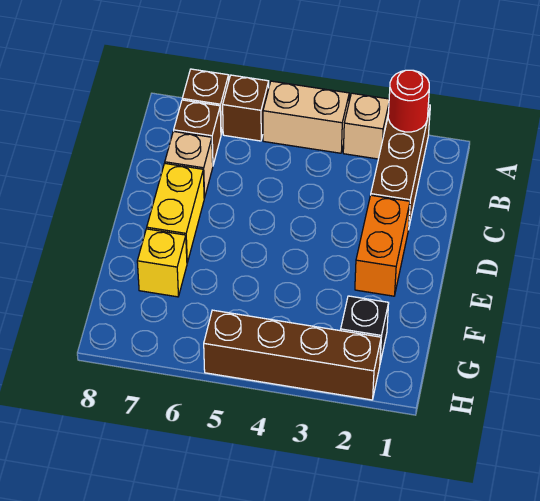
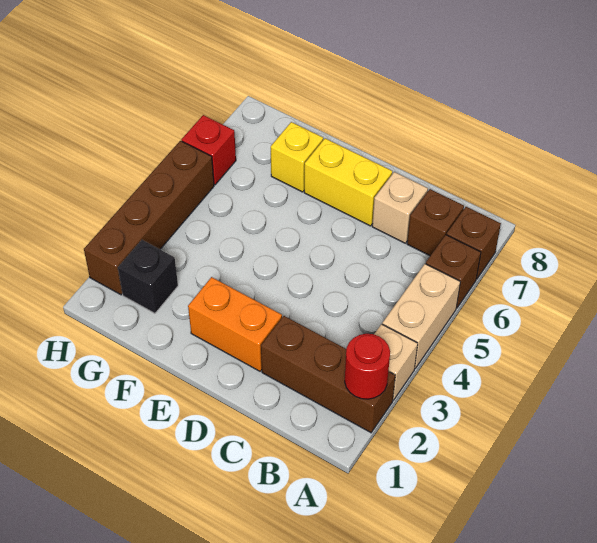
none -> red 1x1 brick [182,115,236,185]

